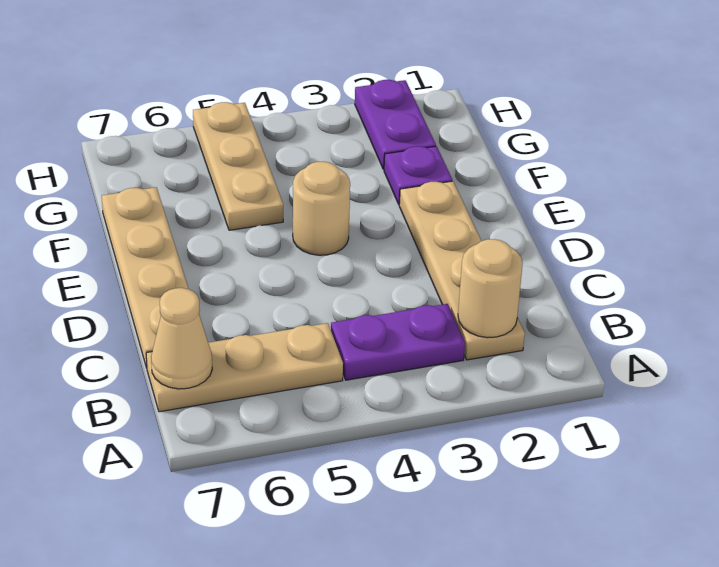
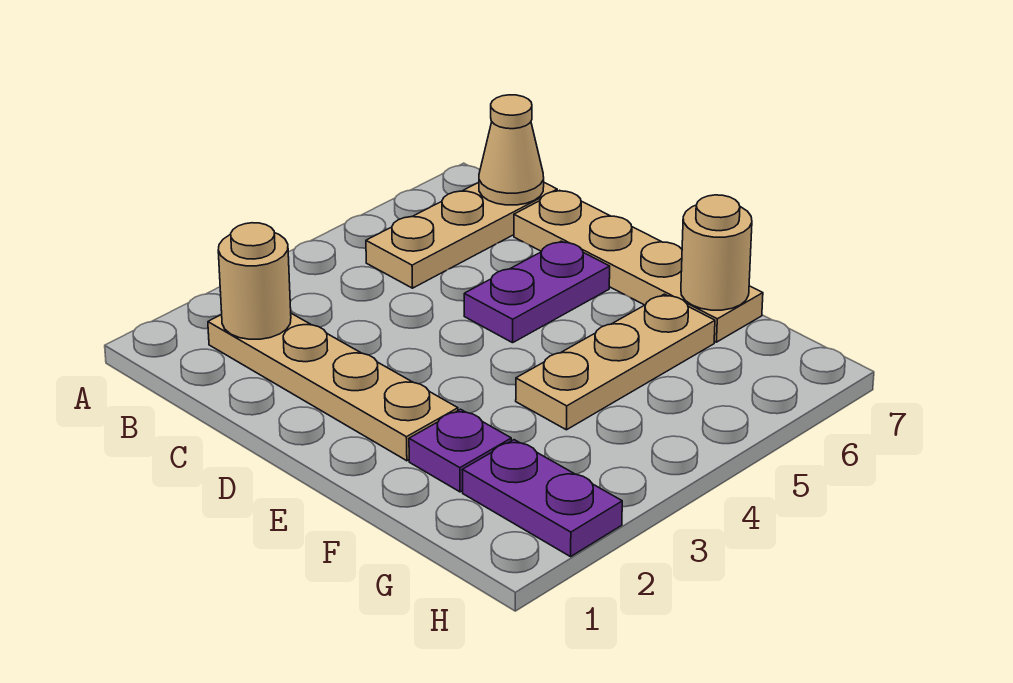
purple 1x2 plate [331,304,465,380] -> purple 1x2 plate moved to [464,241,610,343]
tan 1x1 round brick [293,161,350,255] -> tan 1x1 round brick moved to [681,195,752,310]
tan 1x3 plate [193,102,283,230] -> tan 1x3 plate turned to [516,294,715,430]

